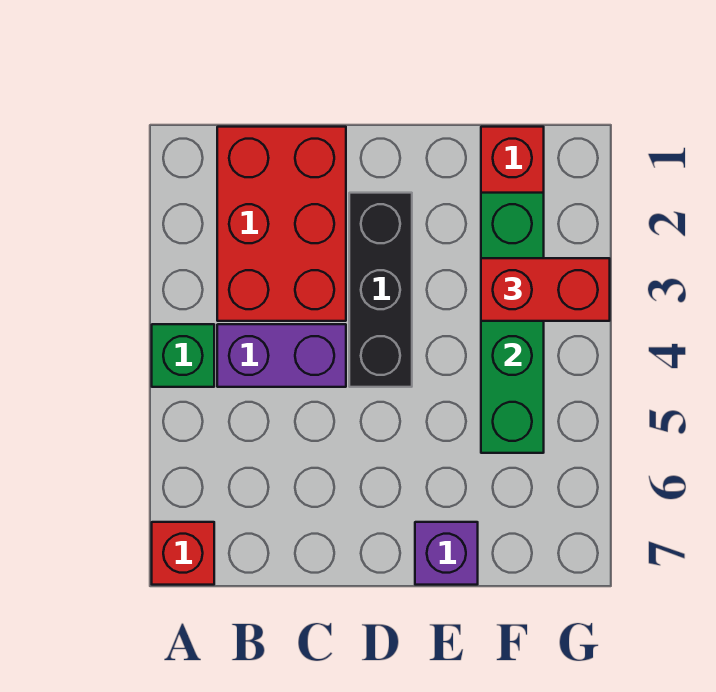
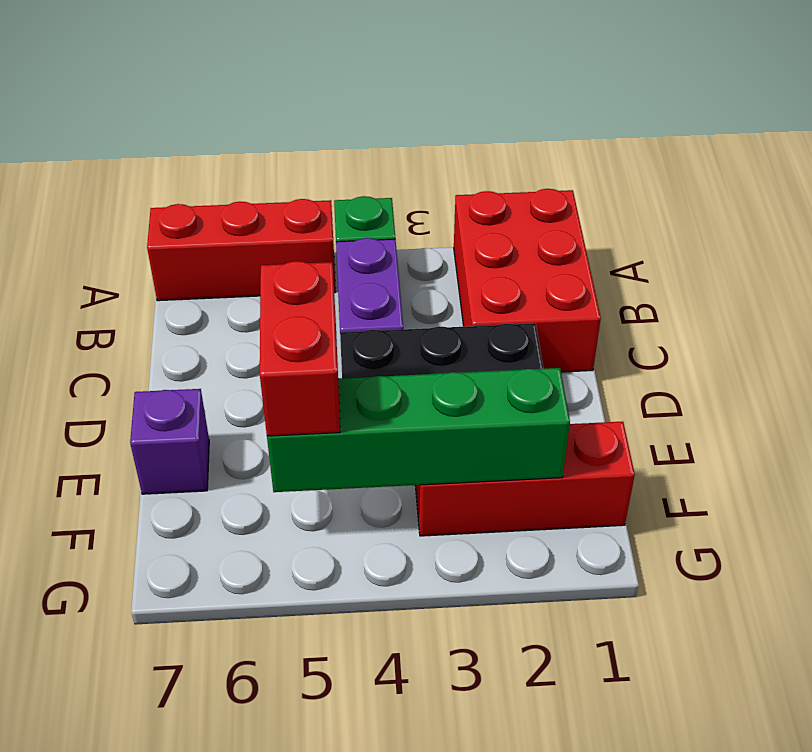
red 1x1 brick [152,522,214,585] -> red 1x3 brick [147,199,336,301]
red 2x3 brick [217,127,346,321] -> red 2x3 brick turned to [454,189,601,372]
red 1x2 brick [481,258,610,321] -> red 1x2 brick moved to [260,261,340,436]

